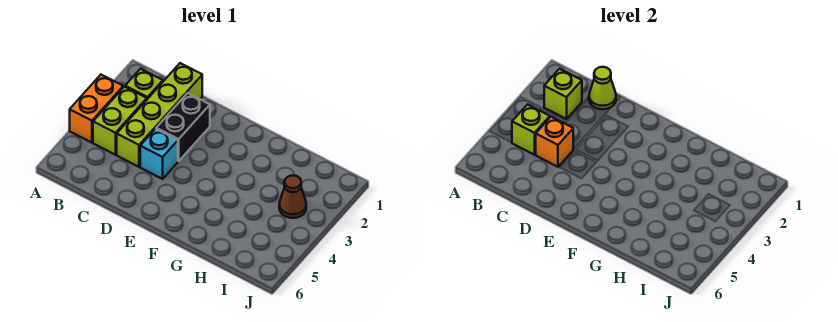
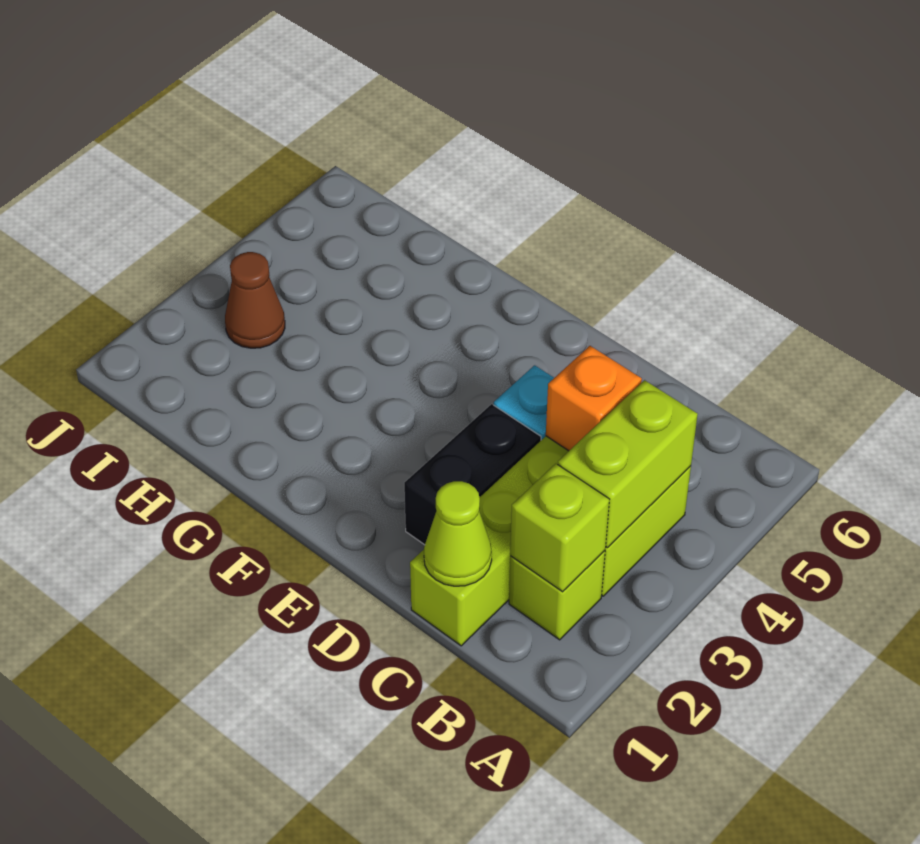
orange 1x2 brick [70,75,123,143] -> none
lime 1x1 brick [512,105,550,155] -> lime 1x2 brick [558,380,698,548]

